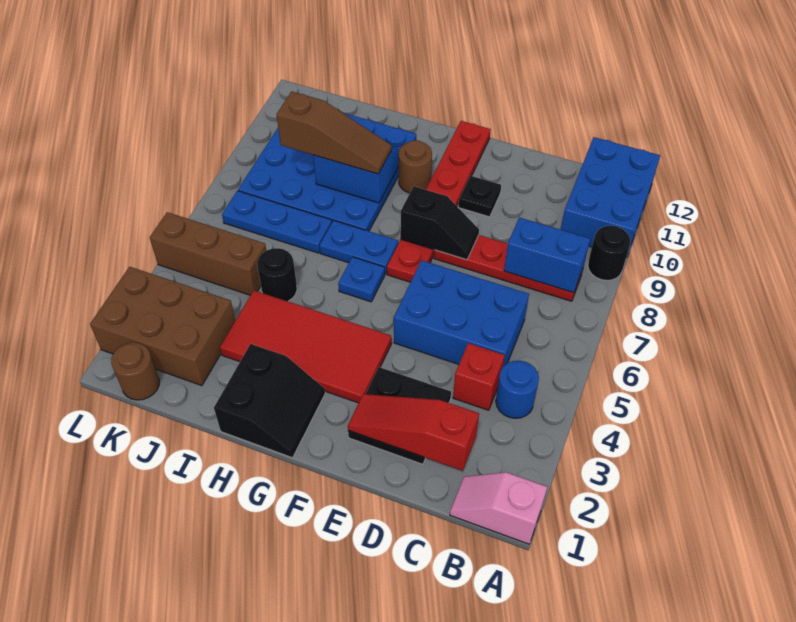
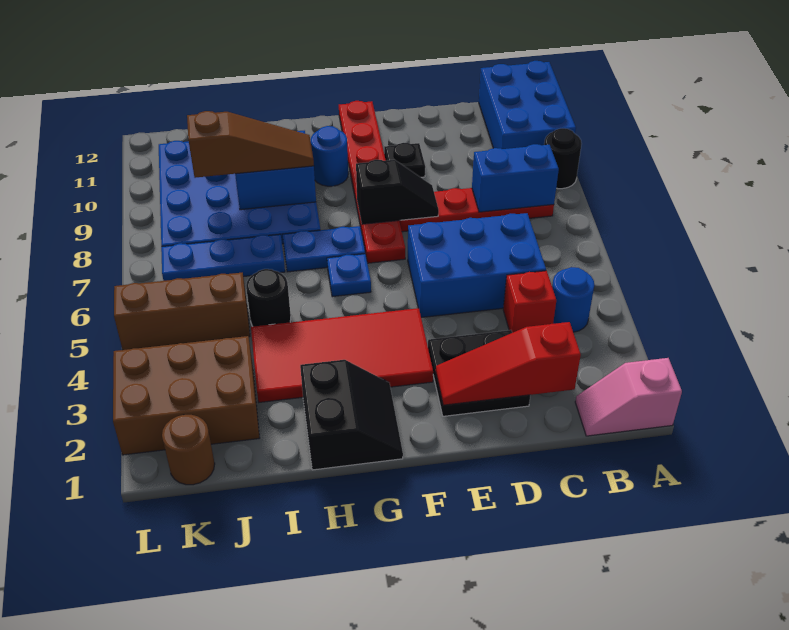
brown 1x1 round brick [399,140,432,193] -> blue 1x1 round brick [311,126,348,186]

